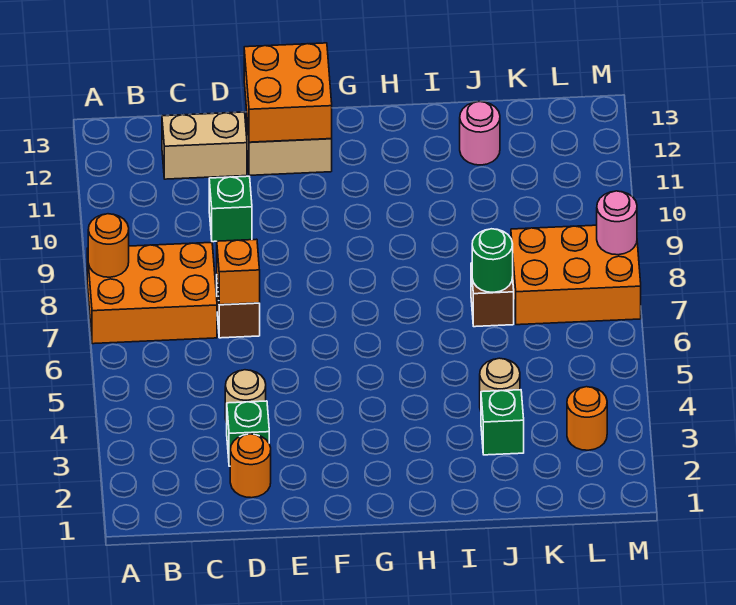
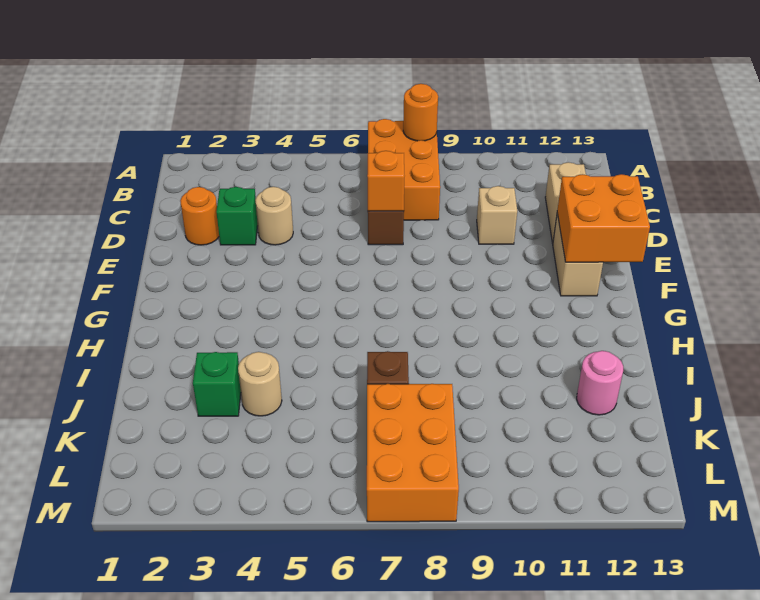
green 1x1 brick [209,176,252,242] -> tan 1x1 brick [477,186,517,244]
green 1x1 round brick [472,229,513,292] -> none
orange 1x1 round brick [567,387,607,450] -> none
pink 1x1 round brick [597,191,637,255] -> none

